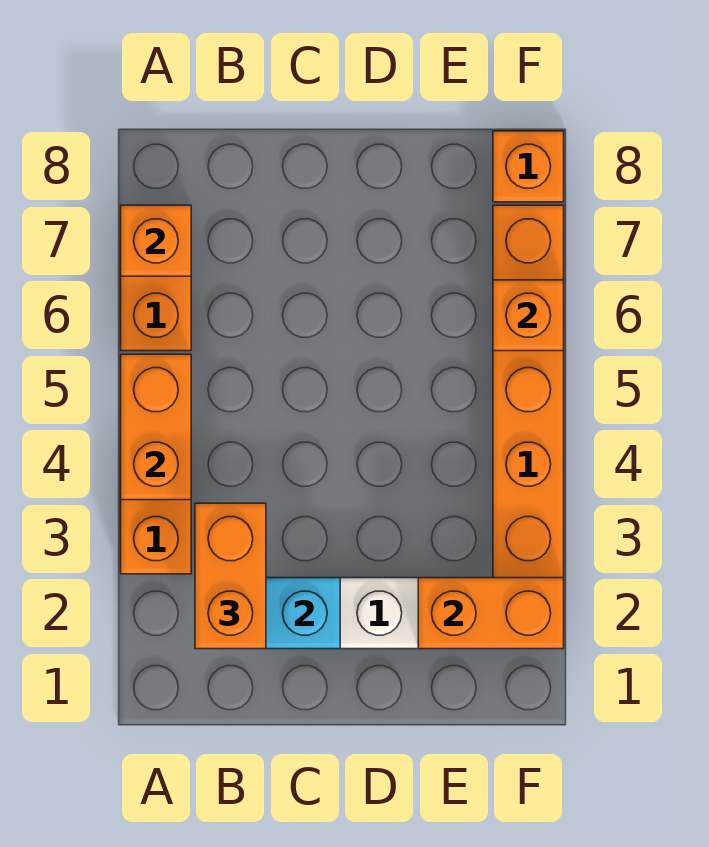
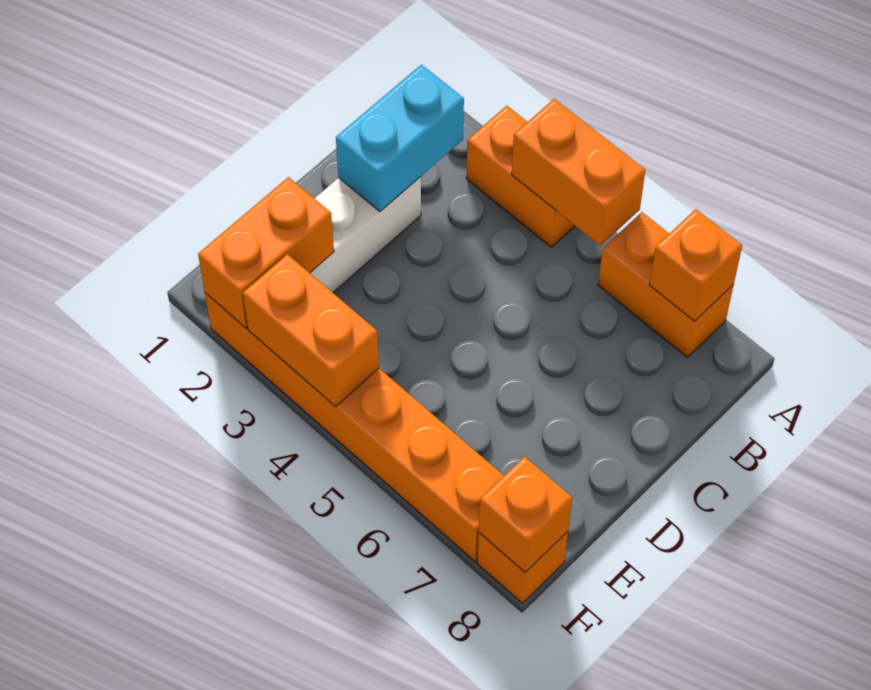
orange 1x2 brick [195,503,266,649] -> orange 1x2 brick moved to [243,254,379,407]
orange 1x1 brick [493,280,564,351] -> orange 1x1 brick moved to [479,457,572,572]

